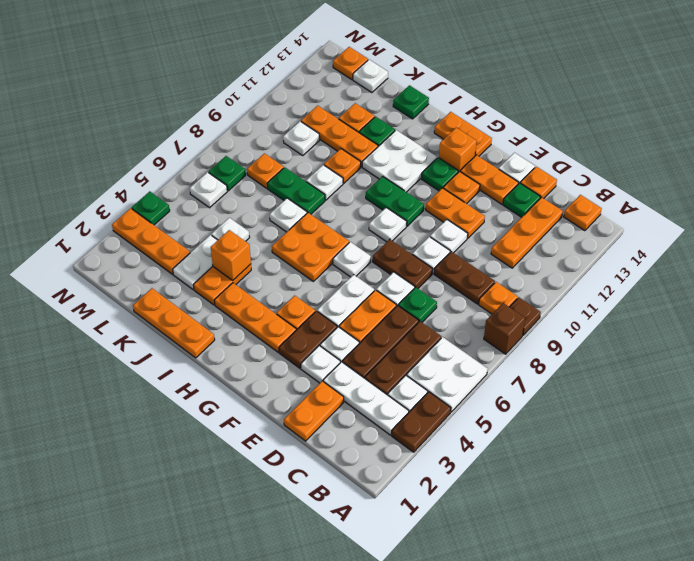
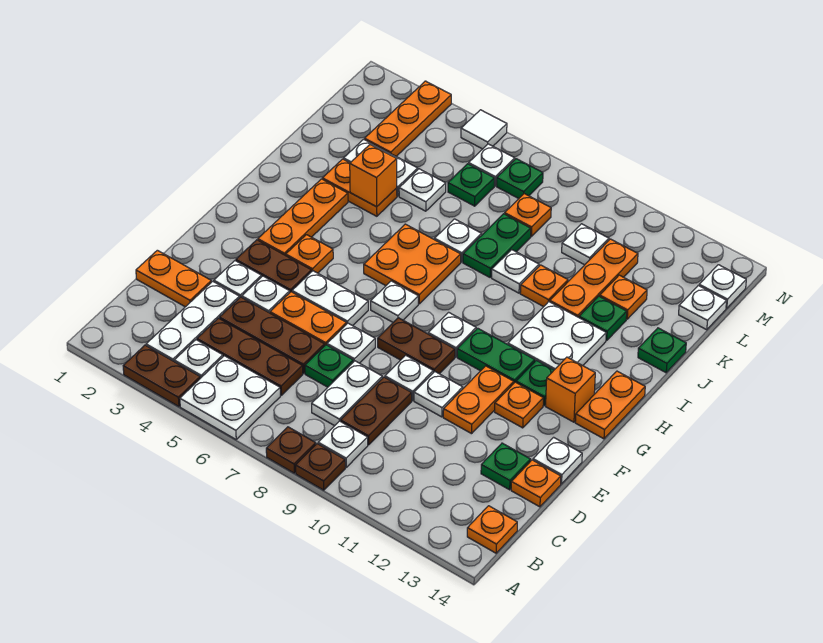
brown 1x1 brick [484,303,525,354] -> brown 1x1 plate [266,427,316,473]
orange 1x1 plate [479,282,518,314] -> white 1x1 plate [318,421,368,467]
none -> white 1x2 plate [312,361,382,426]
orange 1x3 plate [491,197,563,268] -> none
brown 1x2 plate [373,239,433,288] -> brown 1x2 plate turned to [378,318,455,374]
orange 1x2 plate [460,155,518,204] -> none
green 1x2 plate [366,176,424,226] -> green 1x2 plate turned to [457,328,535,383]
orange 1x3 plate [133,288,215,358] -> none
orange 1x1 plate [333,47,368,80] -> white 1x1 plate [699,265,746,308]
green 1x1 plate [132,191,170,225] -> green 1x1 plate moved to [448,164,494,206]
none -> white 1x1 tile [461,110,507,149]

